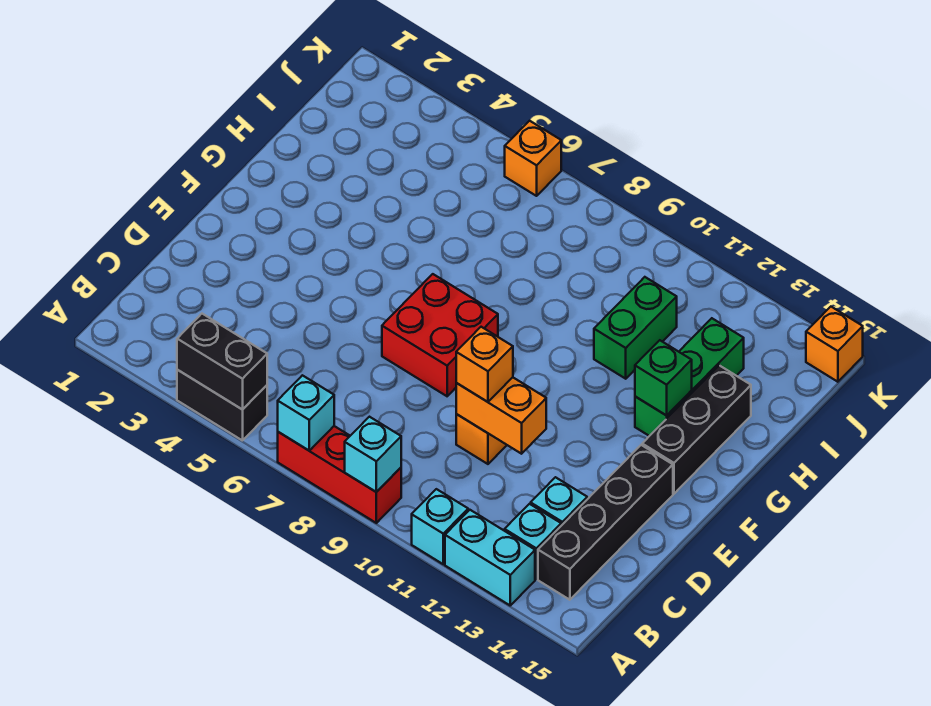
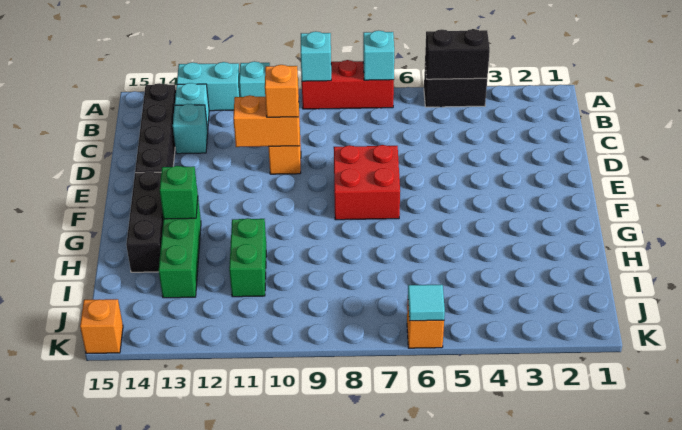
none -> cyan 1x1 tile [408,285,445,321]

